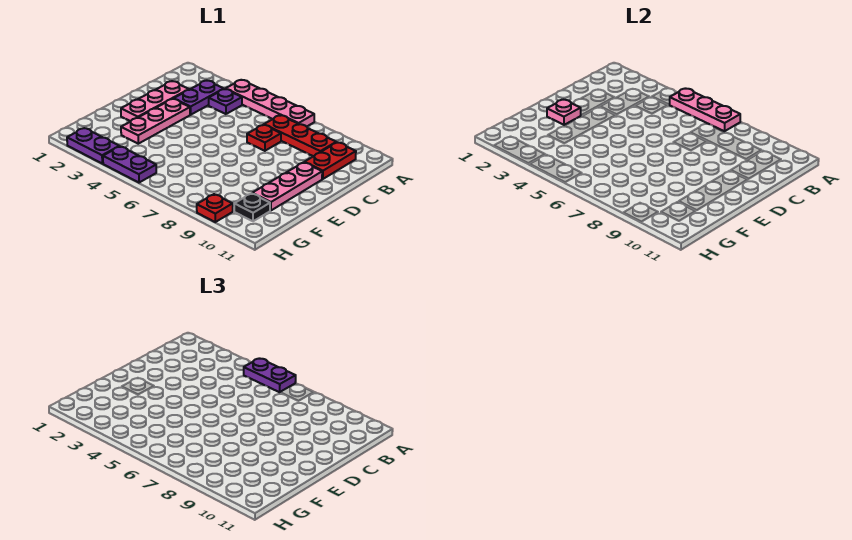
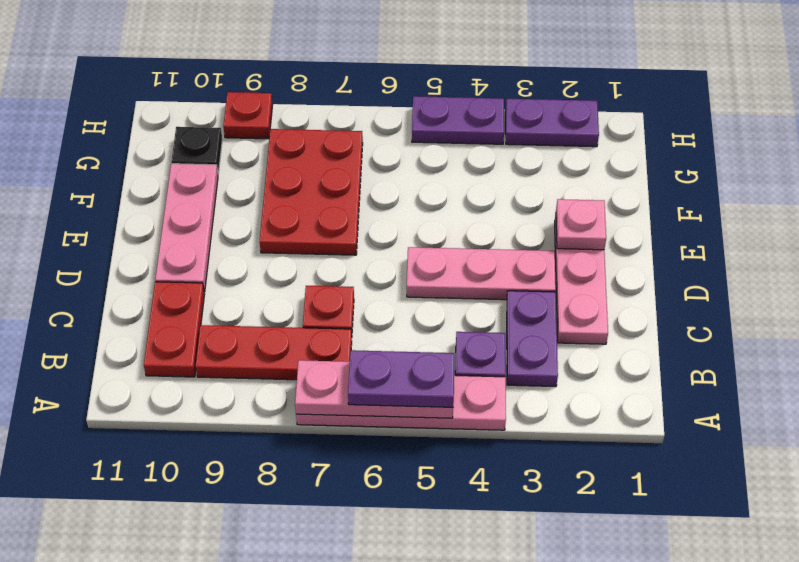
pink 1x3 plate [121,99,190,144] -> pink 1x3 plate turned to [407,247,556,300]
none -> red 2x3 plate [260,129,363,255]

